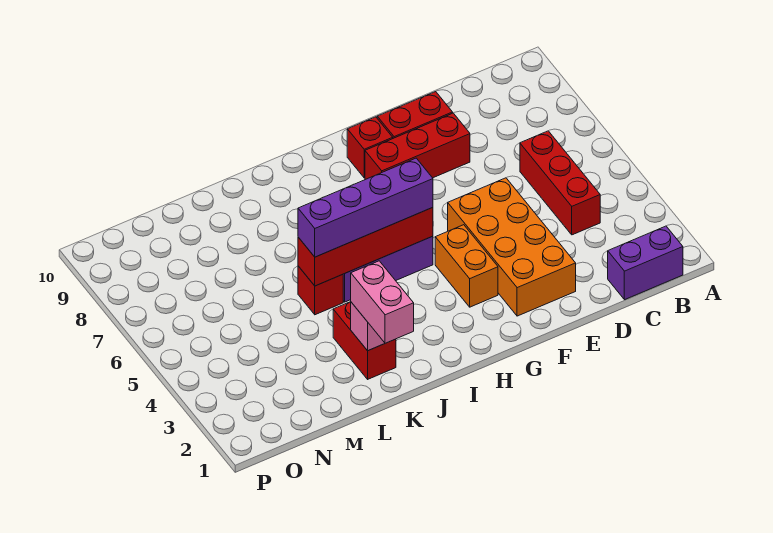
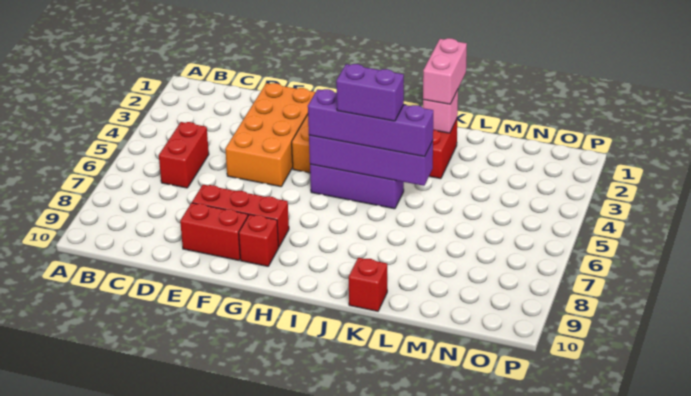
purple 1x2 brick [608,226,683,300] -> purple 1x2 brick moved to [336,64,404,121]
red 1x3 brick [520,131,600,235] -> red 1x2 brick [159,122,209,188]
red 1x4 brick [298,208,433,286] -> purple 1x4 brick [309,135,433,186]
red 1x1 brick [298,266,343,315] -> red 1x1 brick moved to [349,258,387,311]

